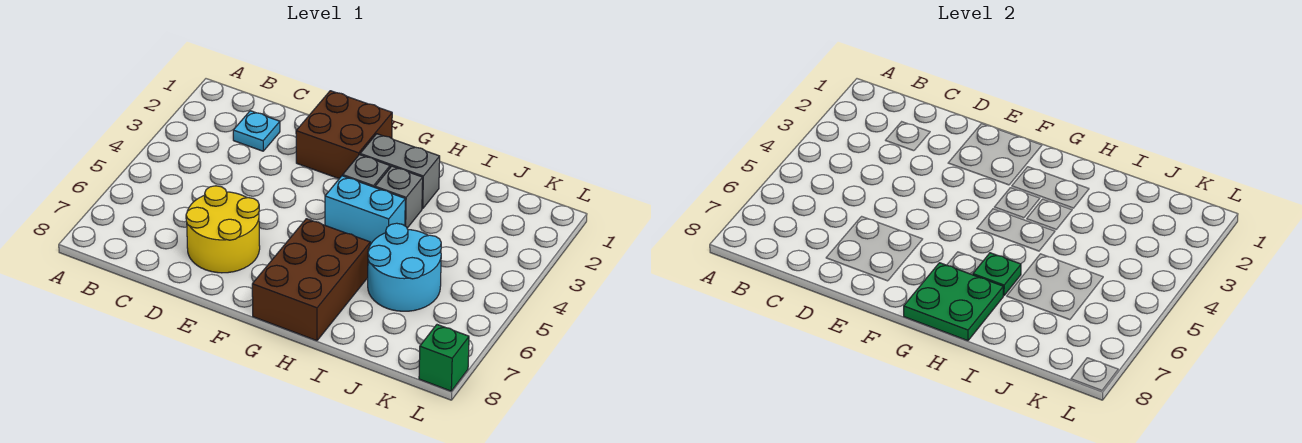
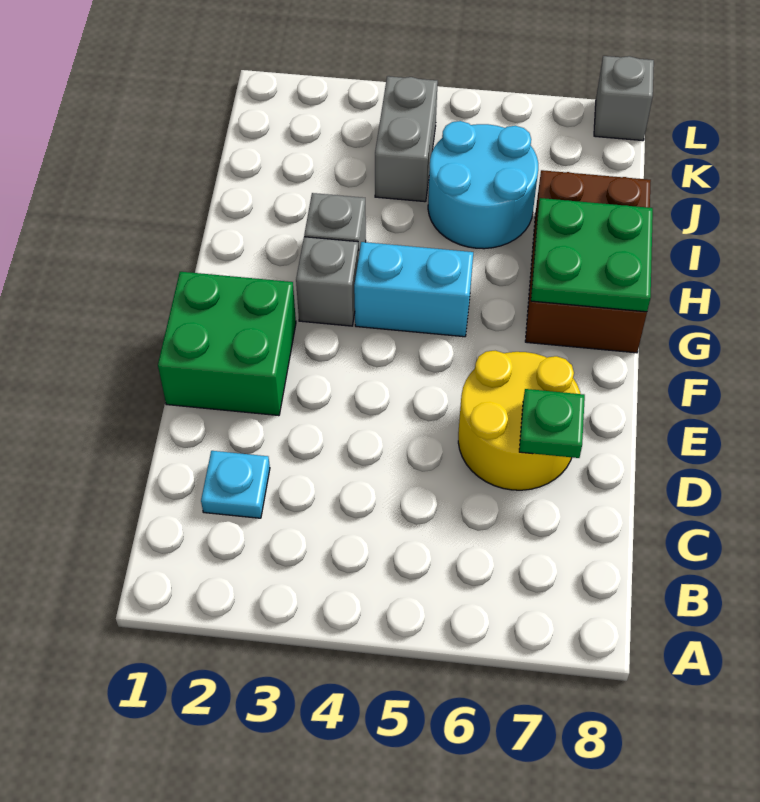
brown 2x2 brick [296,91,392,179] -> green 2x2 brick [158,272,296,416]
grey 1x2 brick [360,134,440,209] -> grey 1x2 brick moved to [375,76,438,202]
cyan 1x2 brick [325,176,405,245] -> cyan 1x2 brick turned to [354,242,473,337]
brown 2x3 brick [252,219,370,341] -> brown 2x3 brick turned to [525,170,651,353]
green 1x1 plate [973,253,1021,296] -> green 1x1 plate moved to [519,389,585,458]
green 1x1 brick [419,325,469,391] -> grey 1x1 brick [594,56,654,141]

